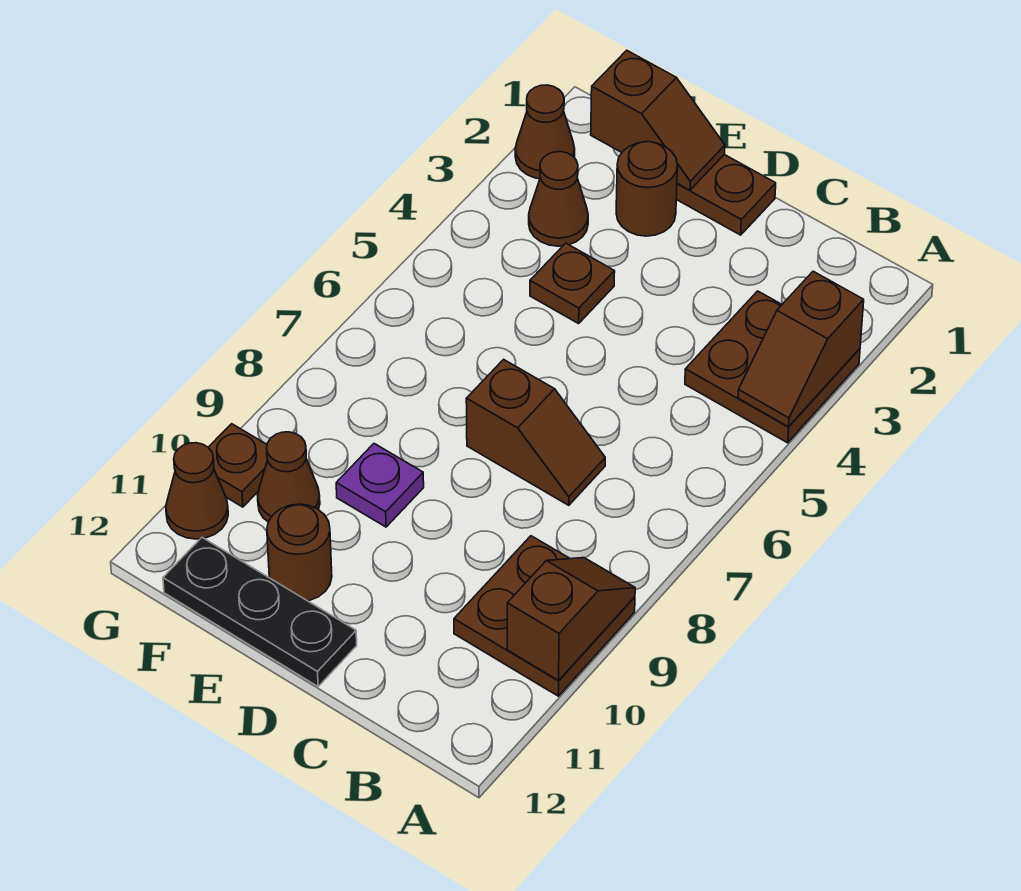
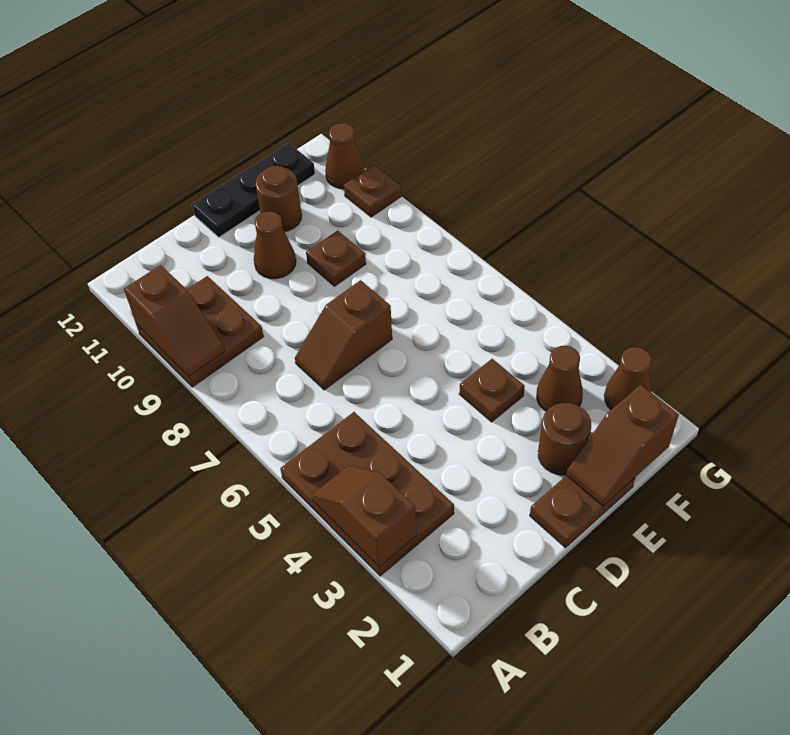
brown 2x2 plate [685,291,860,443] -> brown 2x3 plate [280,412,454,576]
purple 1x1 plate [336,444,424,527] -> brown 1x1 plate [306,231,366,286]
brown 1x1 cone [258,432,320,522] -> brown 1x1 cone moved to [254,211,296,279]

